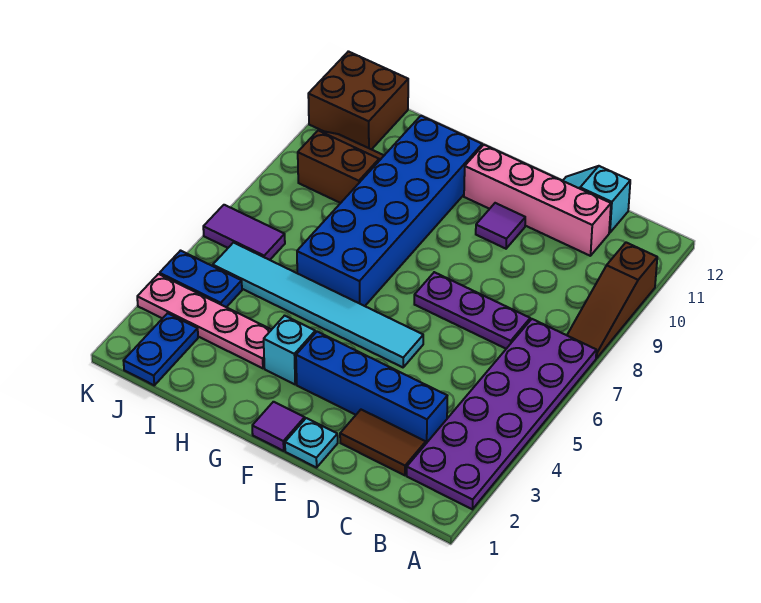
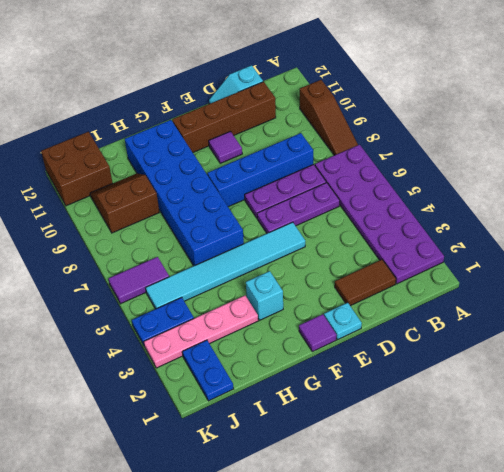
blue 1x4 brick [296,332,447,443] -> blue 1x4 brick moved to [207,133,313,207]
none -> purple 1x3 plate [257,183,340,233]
pink 1x4 brick [464,145,611,256] -> brown 1x4 brick [172,82,276,152]

